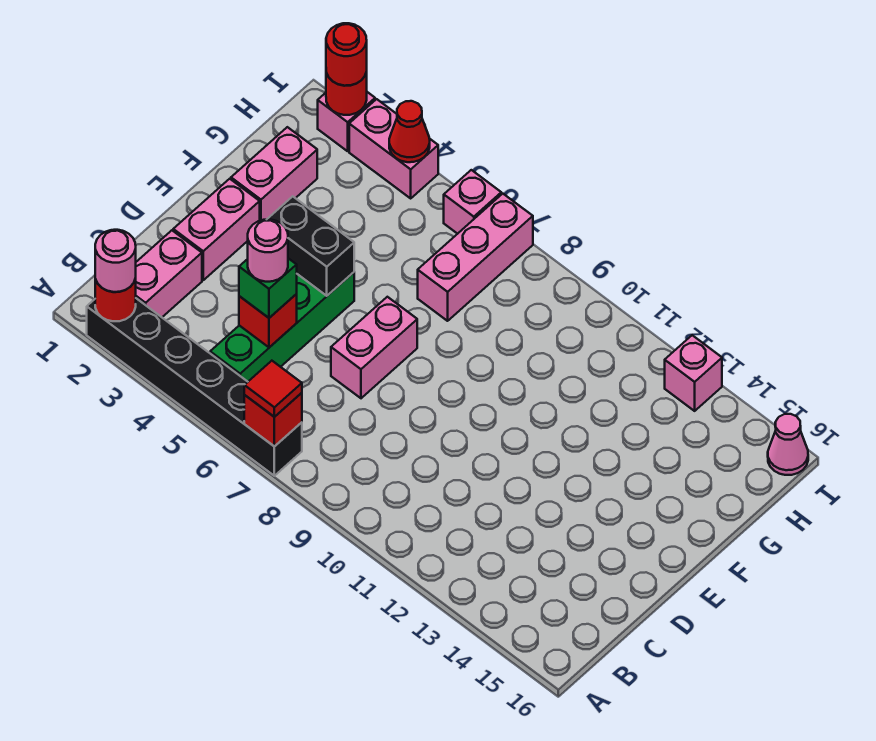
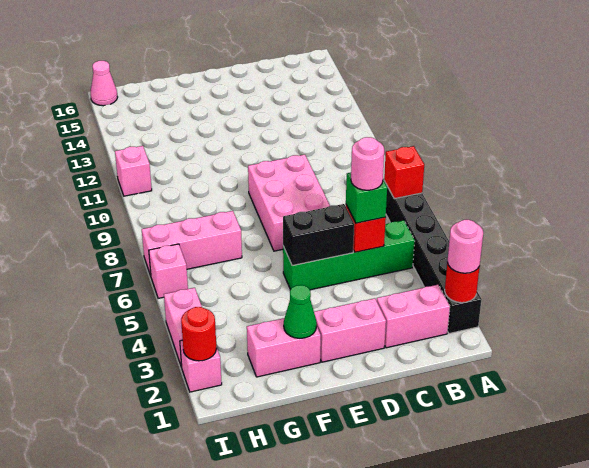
red 1x1 tile [244,361,302,417] -> none
pink 1x2 brick [331,297,417,398] -> pink 2x3 brick [248,155,330,251]
black 1x2 brick [268,196,354,296] -> black 1x2 brick turned to [283,204,354,266]
none -> green 1x1 cone [284,285,317,338]
red 1x1 round brick [326,23,367,86] -> none
red 1x1 cone [389,101,430,162] -> none
pink 1x1 brick [665,335,722,411] -> pink 1x1 brick moved to [115,146,152,196]

